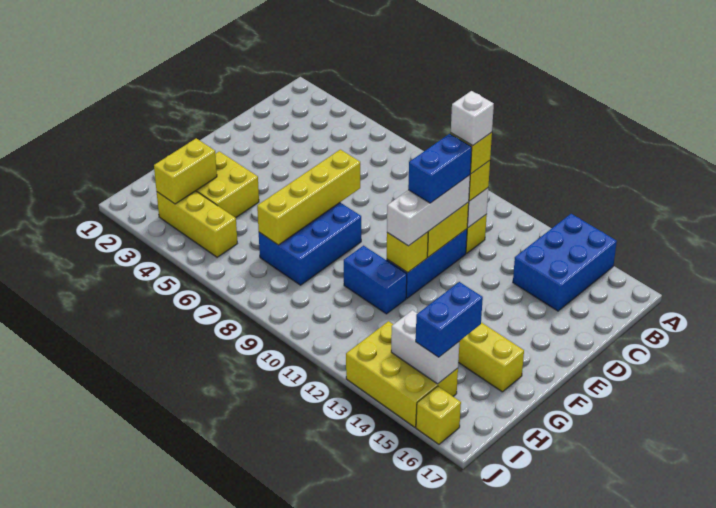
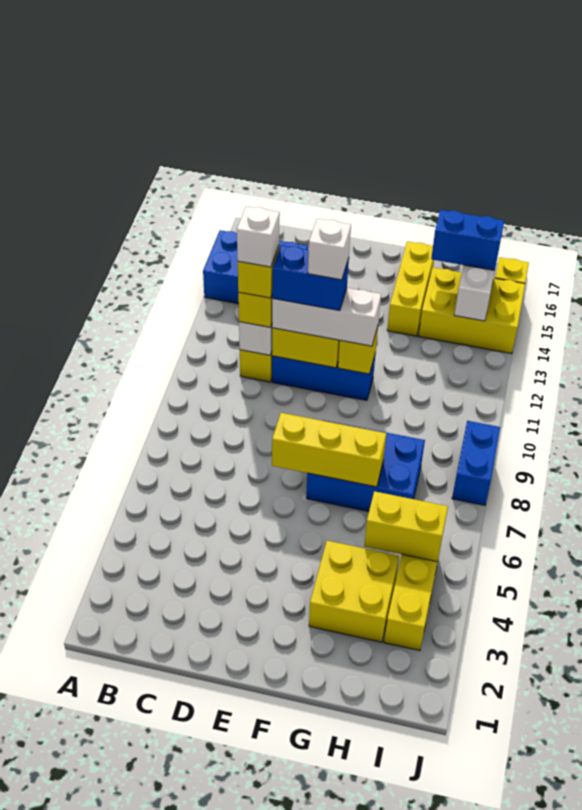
yellow 1x4 brick [257,149,360,245] -> yellow 1x3 brick [272,413,386,487]
none -> white 1x1 brick [308,219,351,280]
blue 1x2 brick [344,246,407,314] -> blue 1x2 brick moved to [452,421,500,505]
yellow 1x2 brick [154,138,217,204] -> yellow 1x2 brick moved to [364,491,448,562]
yellow 2x3 brick [346,321,458,427] -> yellow 2x3 brick turned to [419,268,525,354]

